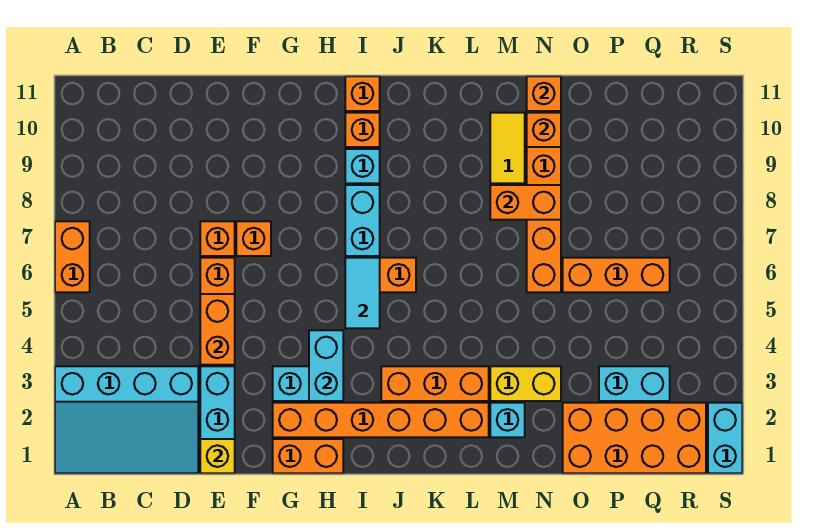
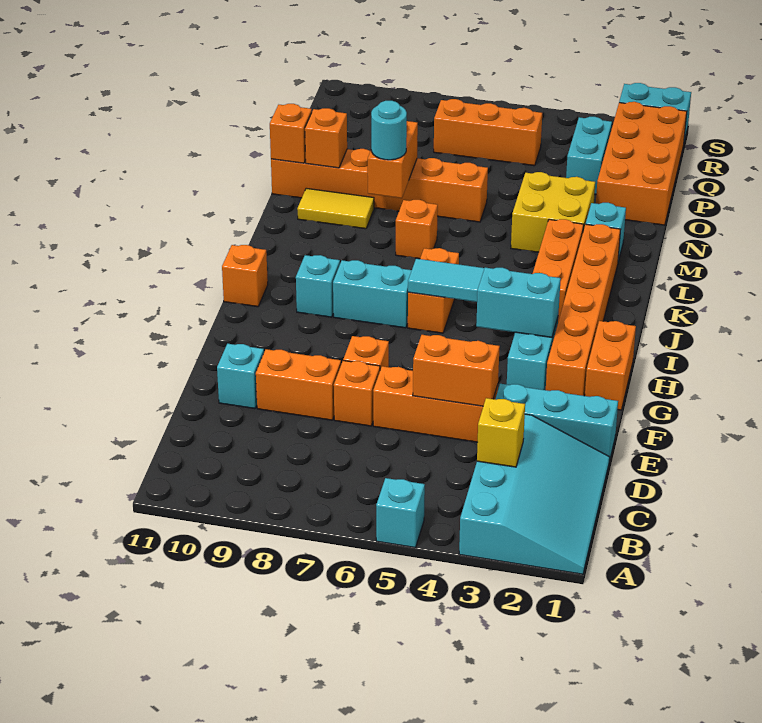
none -> cyan 1x1 brick [376,478,425,548]
orange 1x2 brick [55,221,90,292] -> orange 1x2 brick moved to [256,349,341,420]
yellow 1x1 brick [200,439,235,473] -> yellow 1x1 brick moved to [477,398,525,467]
none -> cyan 1x1 brick [217,344,264,409]
orange 1x1 brick [345,113,380,147] -> orange 1x1 brick moved to [396,200,438,259]
yellow 1x2 brick [490,366,561,401] -> yellow 2x2 brick [511,172,595,252]
none -> cyan 1x1 round brick [371,101,407,160]
orange 1x3 brick [563,258,670,292] -> orange 1x3 brick turned to [434,99,542,166]

